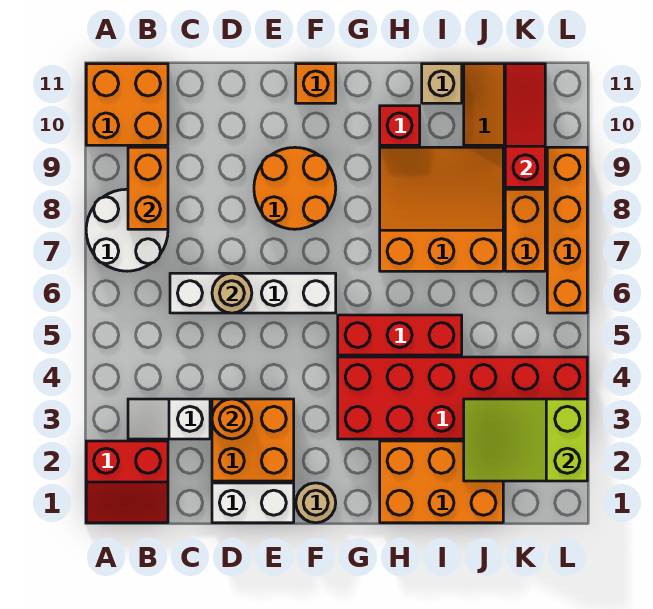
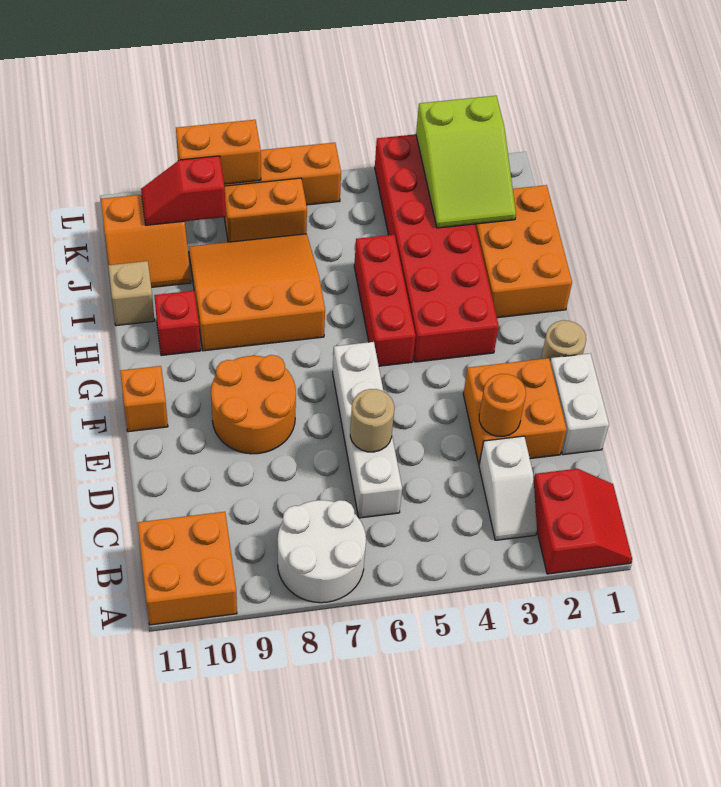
orange 1x2 brick [128,147,168,229] -> orange 1x2 brick moved to [176,120,261,184]
orange 3x3 slope [380,147,503,271] -> orange 3x3 slope turned to [188,234,325,351]
red 1x3 slope [505,64,545,187] -> red 1x2 slope [141,156,226,225]

